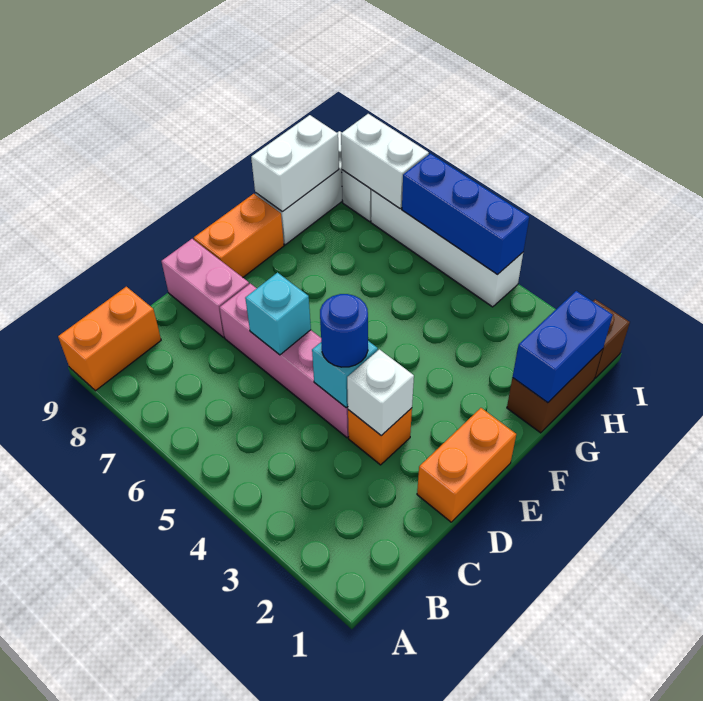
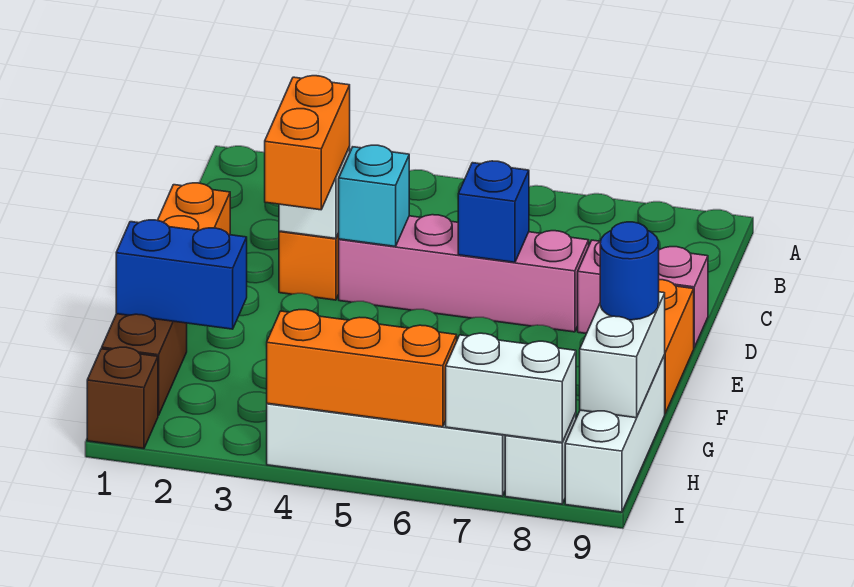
orange 1x2 brick [58,287,161,391] -> orange 1x2 brick moved to [265,76,350,210]
blue 1x1 round brick [320,294,368,367] -> blue 1x1 round brick moved to [600,222,659,320]
cyan 1x1 brick [245,273,311,355] -> blue 1x1 brick [458,161,529,262]
blue 1x2 brick [513,291,613,403] -> blue 1x2 brick turned to [116,220,247,329]
blue 1x3 brick [402,153,529,275] -> orange 1x3 brick [267,310,457,427]

